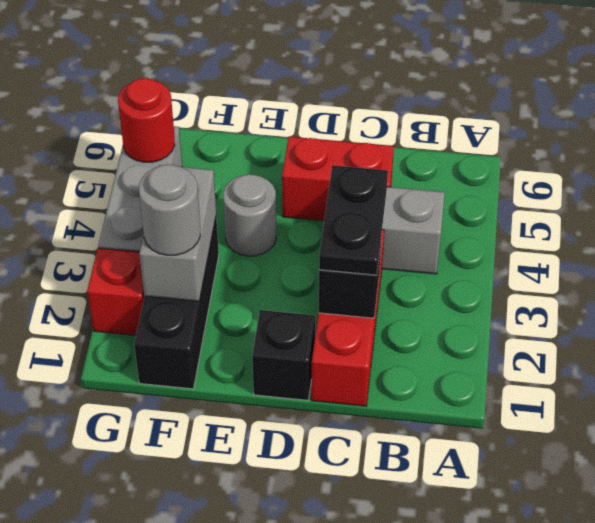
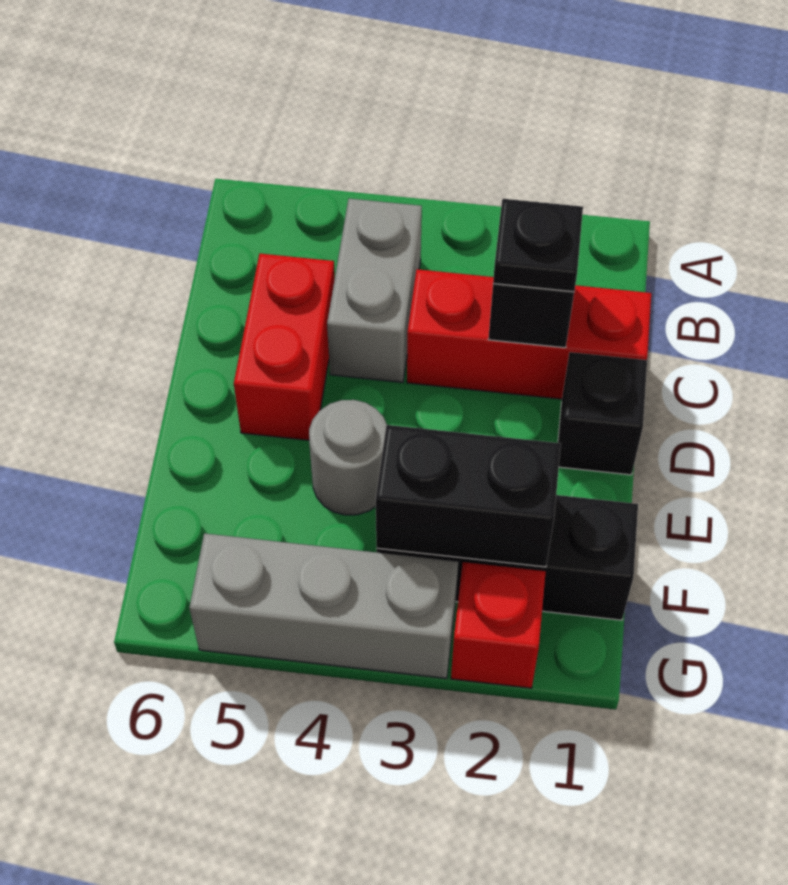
black 1x2 plate [319,165,388,275] -> black 1x1 plate [493,199,583,292]
grey 1x2 brick [139,165,216,301] -> black 1x2 brick [376,425,561,567]
grey 1x1 round brick [139,165,200,255] -> none
red 1x1 round brick [118,78,175,162] -> none

